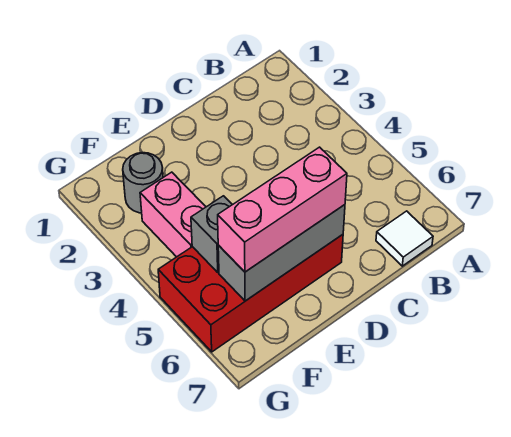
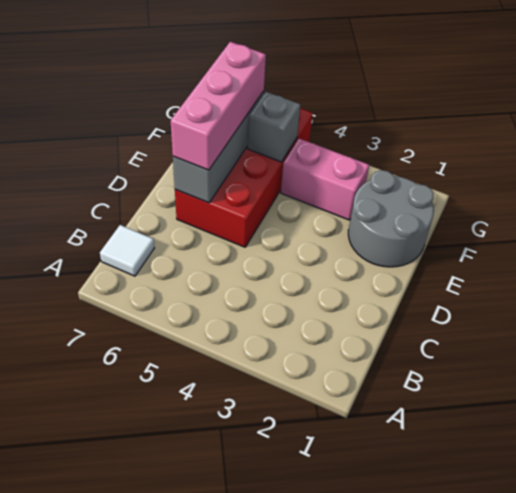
grey 1x1 round brick [123,153,163,213] -> grey 2x2 round brick [348,170,434,267]

